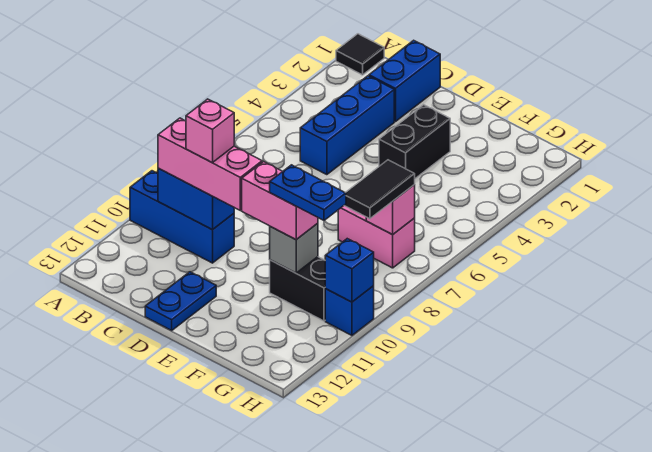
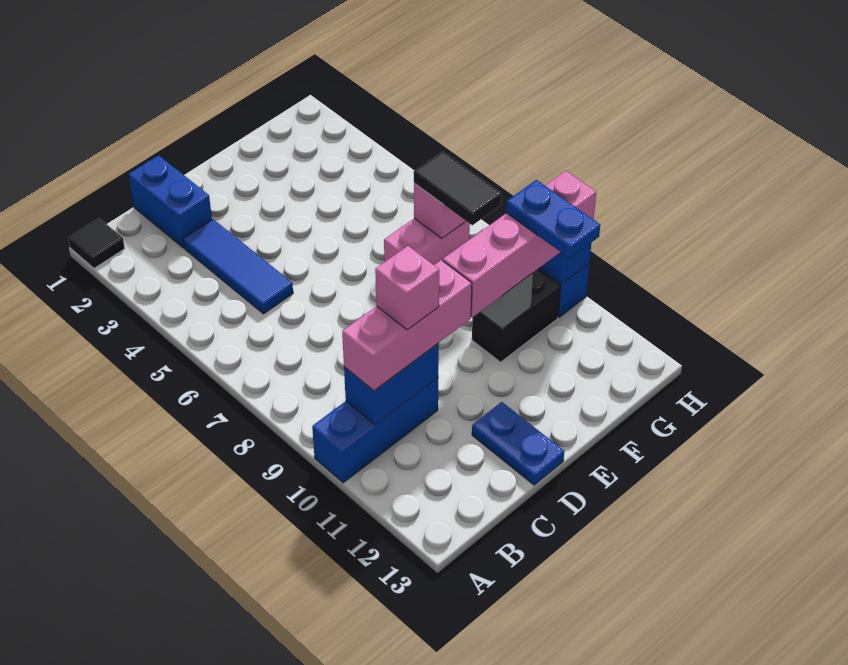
blue 1x3 brick [300,76,394,175] -> blue 1x3 tile [183,219,293,314]
black 1x2 brick [379,105,450,178] -> none
pink 1x2 brick [242,162,318,240] -> pink 1x4 brick [443,171,596,318]
blue 1x2 plate [270,165,346,221] -> blue 1x2 plate turned to [506,180,600,258]

